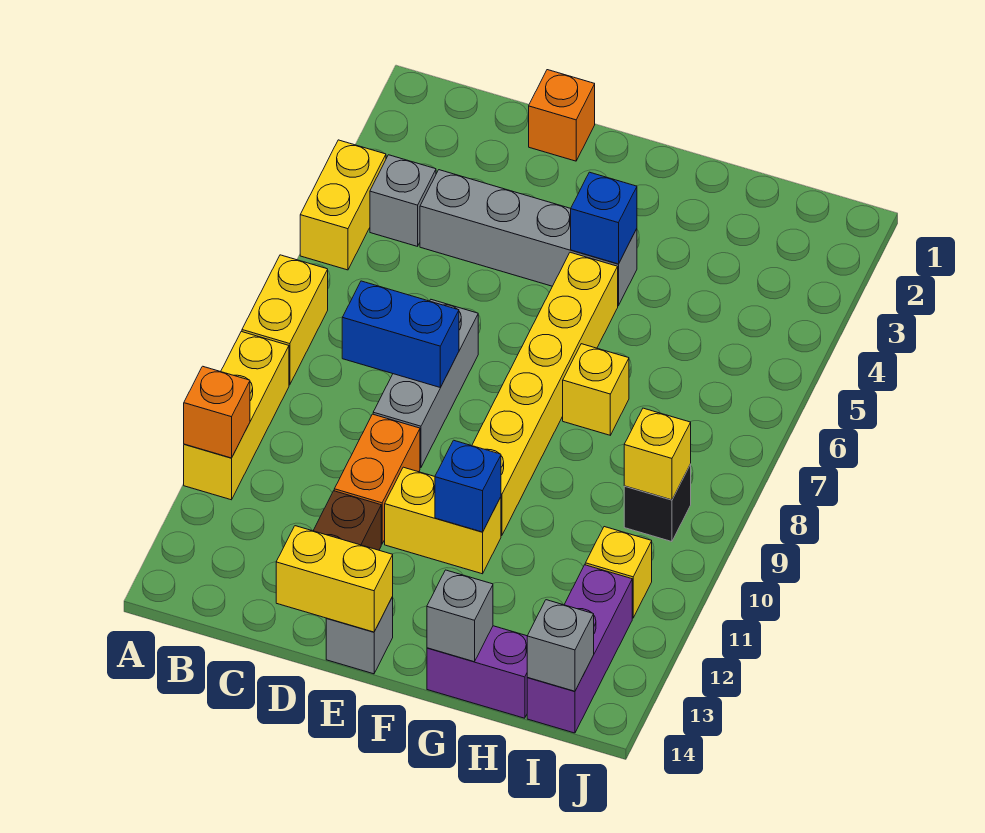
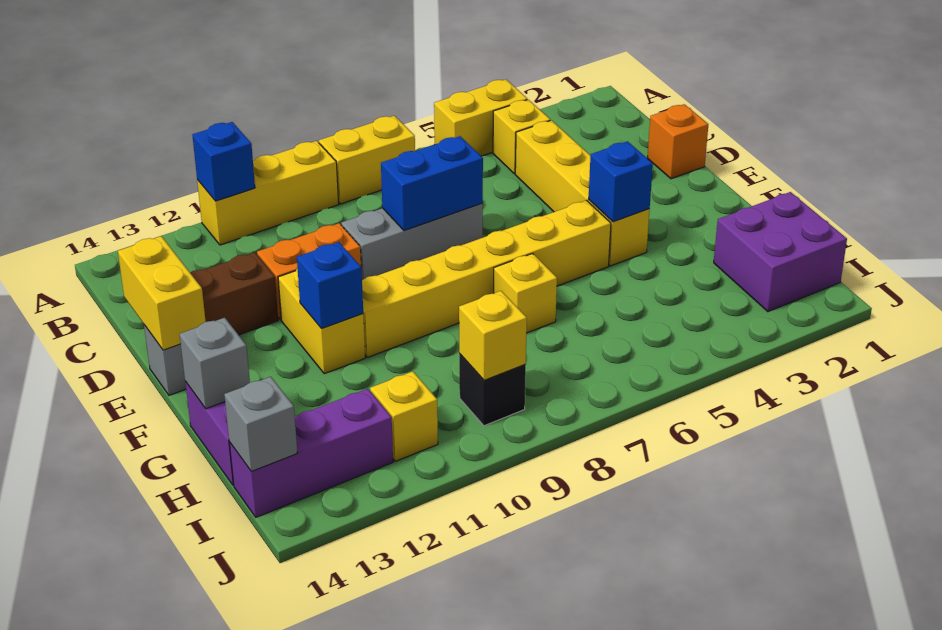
orange 1x1 brick [184,366,250,458] -> blue 1x1 brick [192,122,255,201]
grey 1x1 brick [370,155,436,246] -> yellow 1x1 brick [493,100,550,174]
grey 1x4 brick [420,170,637,306] -> yellow 1x4 brick [515,120,650,266]
blue 1x2 brick [342,281,459,387] -> blue 1x2 brick turned to [381,136,483,231]
none -> purple 2x2 brick [714,192,847,312]

